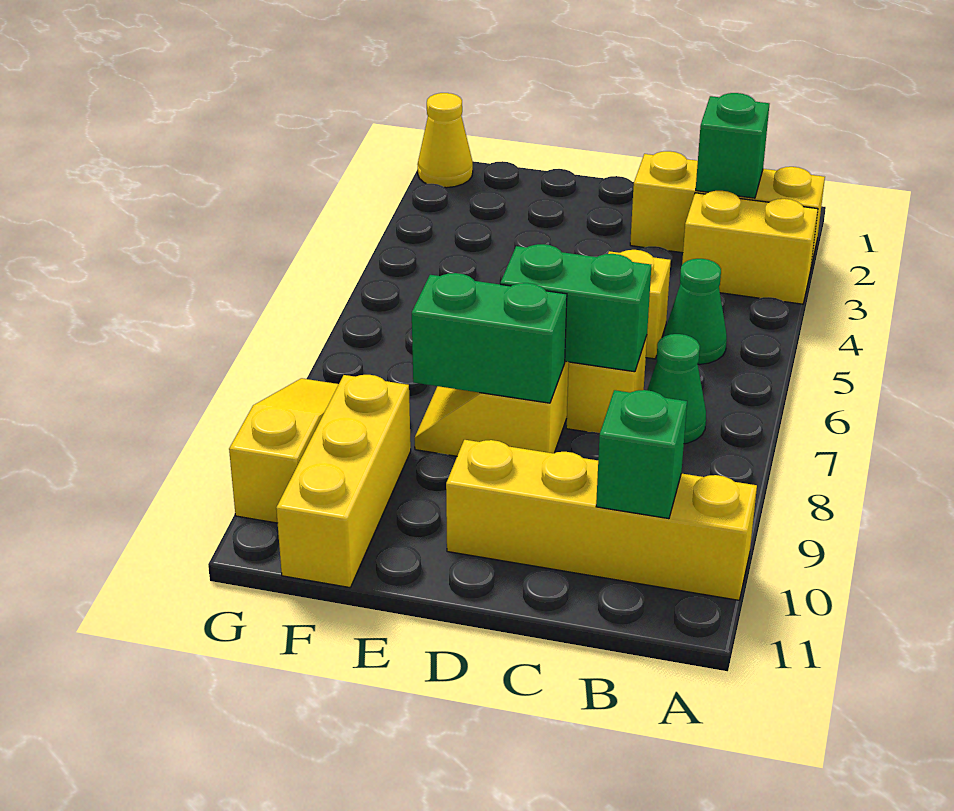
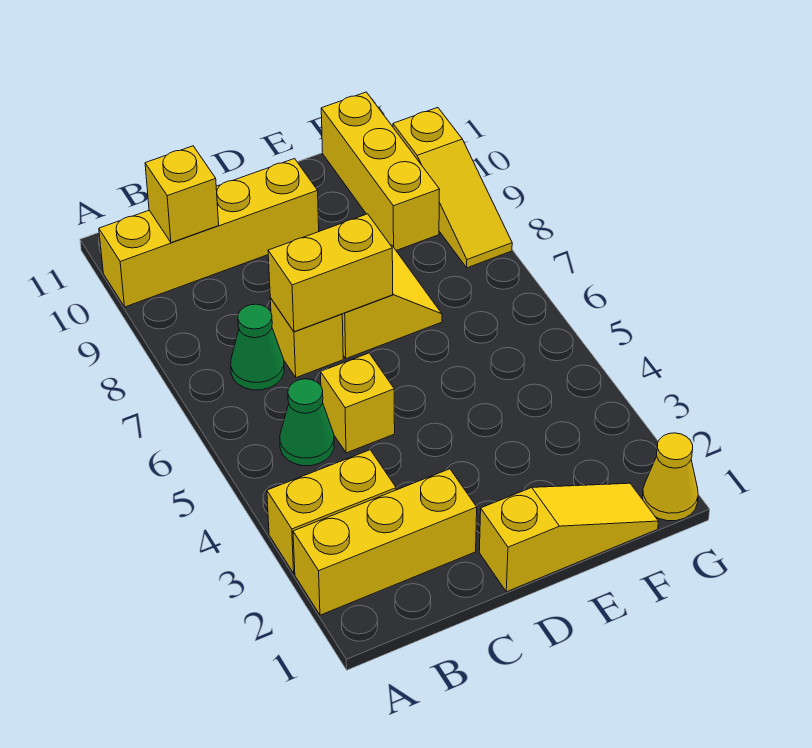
green 1x1 brick [696,93,769,198] -> none
green 1x1 brick [596,390,687,519] -> yellow 1x1 brick [145,146,219,243]
green 1x2 brick [500,244,651,372] -> yellow 1x2 brick [268,214,393,332]
none -> yellow 1x3 slope [479,483,659,592]
green 1x2 brick [412,273,567,403] -> none

